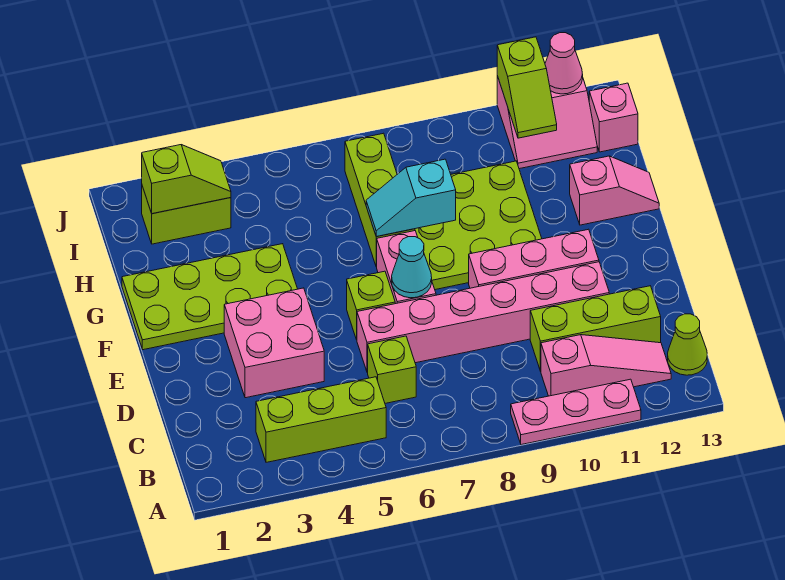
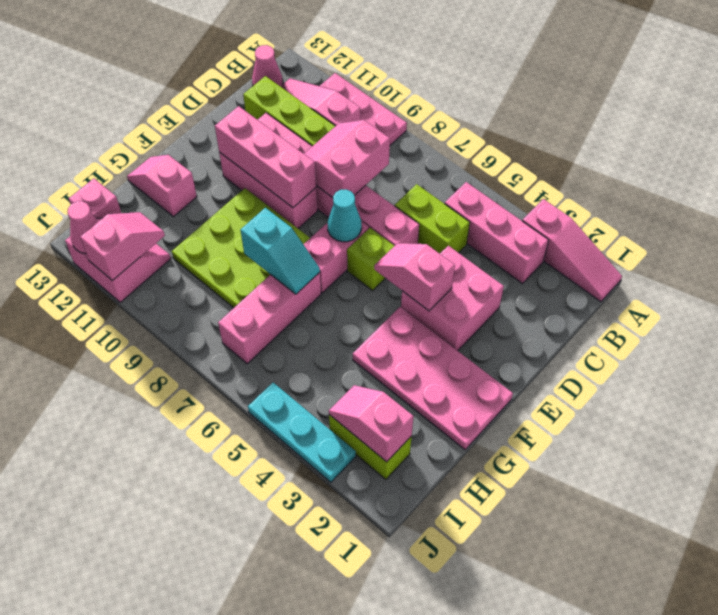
none -> pink 1x3 slope [522,199,622,302]
lime 1x3 brick [256,377,386,462] -> pink 1x3 brick [445,182,549,283]
lime 1x1 cone [668,314,707,375] -> pink 1x1 cone [252,45,283,86]
lime 1x1 brick [368,336,416,403] -> lime 1x2 brick [395,184,470,254]
none -> pink 2x2 slope [304,120,390,198]
none -> pink 1x2 slope [374,243,455,311]
none -> pink 1x3 brick [215,106,316,208]
lime 2x4 plate [122,244,297,350] -> pink 2x4 plate [353,307,513,450]
lime 1x3 brick [345,133,415,267] -> pink 1x3 brick [218,272,321,364]
lime 1x2 slope [142,145,231,214] -> pink 1x2 slope [329,385,414,462]
lime 1x2 slope [497,37,557,138] -> pink 1x2 slope [80,212,165,281]
none -> cyan 1x3 plate [248,383,356,482]

